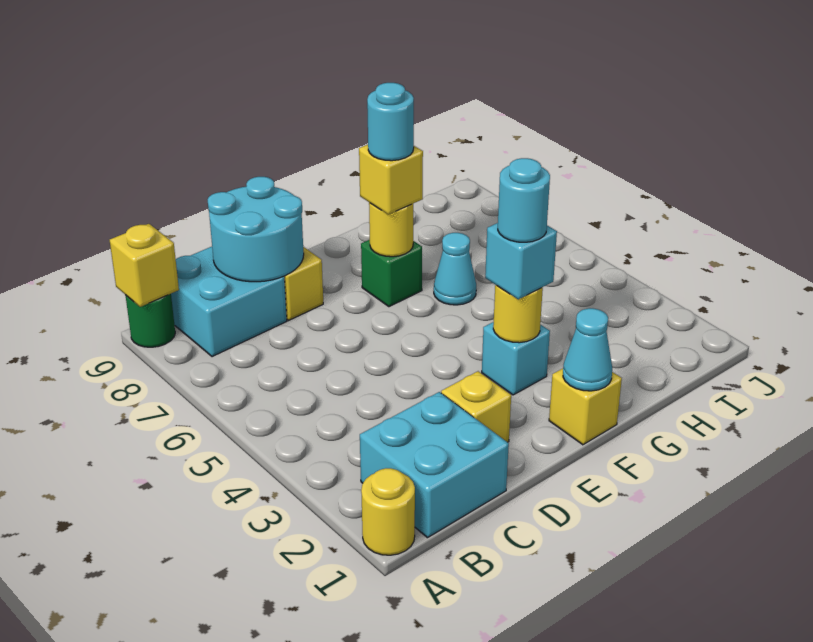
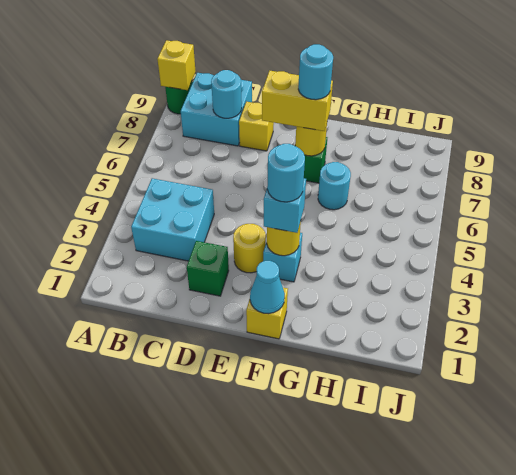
yellow 1x1 round brick [361,468,415,555] -> yellow 1x1 round brick moved to [233,224,266,273]
cyan 2x2 brick [360,392,509,538] -> cyan 2x2 brick moved to [131,178,214,261]
cyan 2x2 round brick [208,177,304,282] -> cyan 1x1 round brick [211,70,242,118]
yellow 1x1 brick [441,371,511,442] -> green 1x1 brick [186,241,229,296]
yellow 1x1 brick [359,145,423,214] -> yellow 1x2 brick [262,70,333,131]
cyan 1x1 cone [434,233,476,305] -> cyan 1x1 round brick [318,162,351,210]

